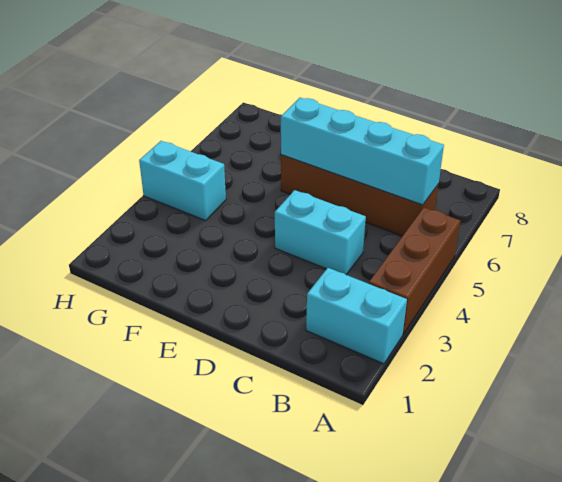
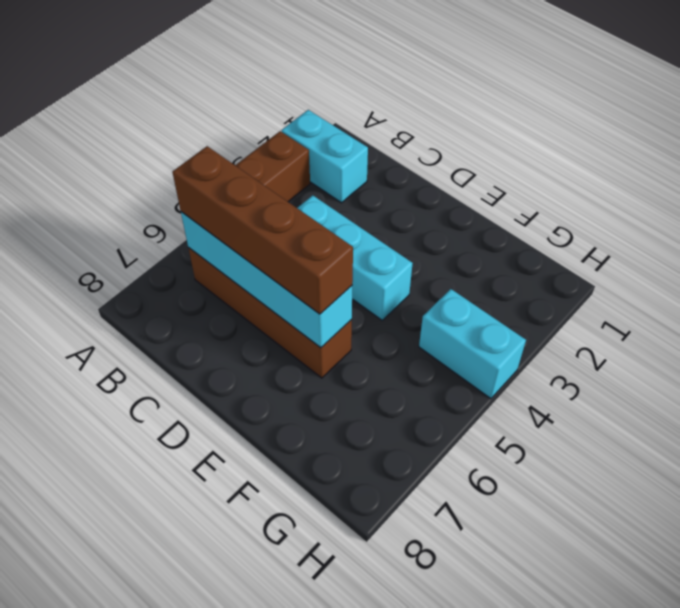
none -> brown 1x4 brick [172,146,353,314]
cyan 1x2 brick [275,190,366,274] -> cyan 1x3 brick [298,195,413,320]

